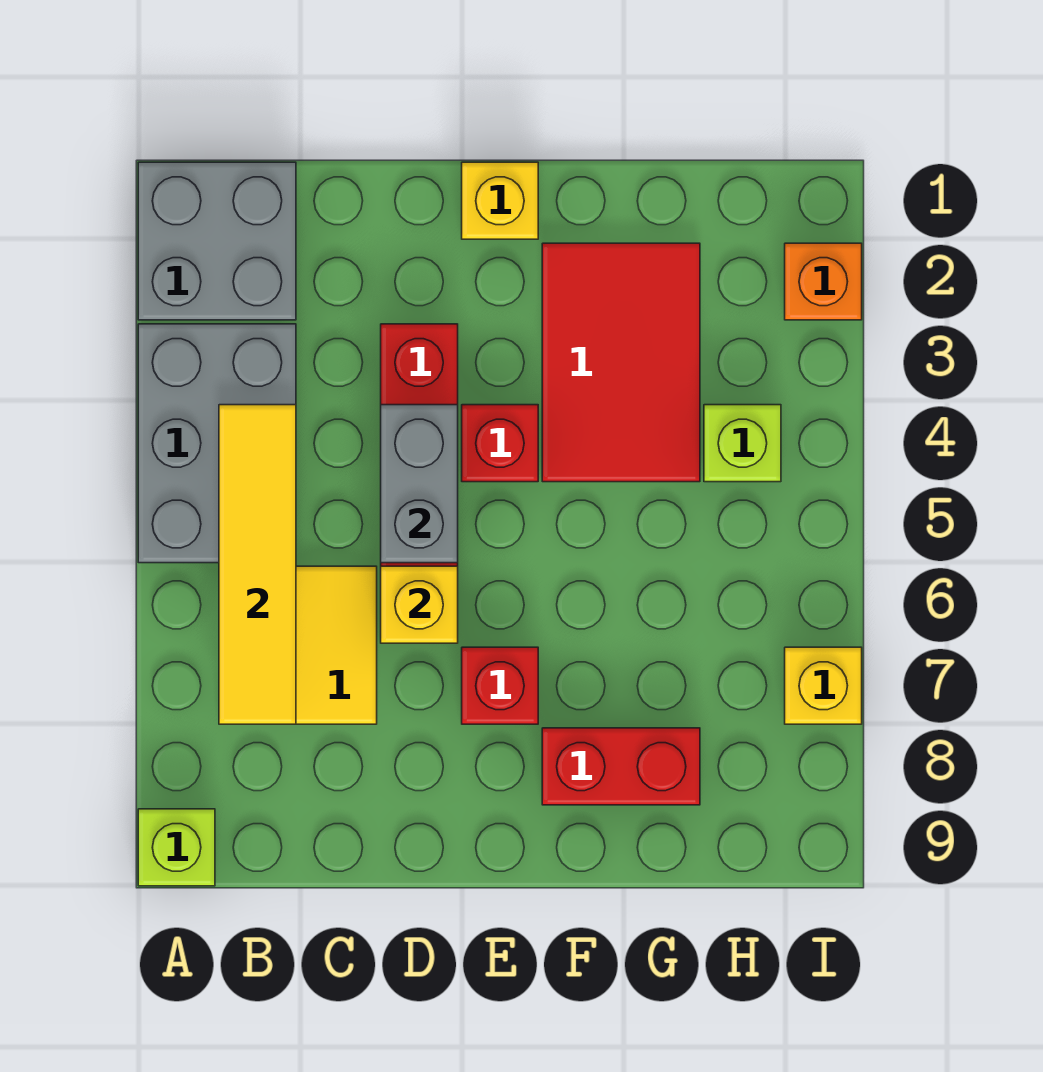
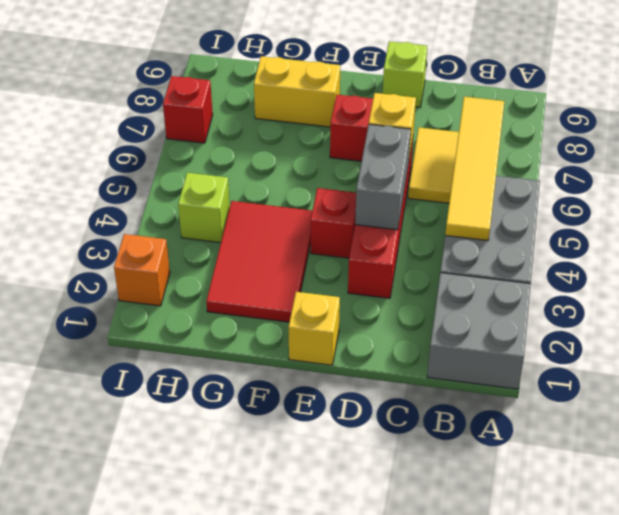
lime 1x1 brick [138,809,215,886] -> lime 1x1 brick moved to [383,41,427,107]
red 1x2 brick [542,728,700,805] -> yellow 1x2 brick [254,56,340,127]
yellow 1x1 brick [785,647,862,724] -> red 1x1 brick [163,76,213,143]

